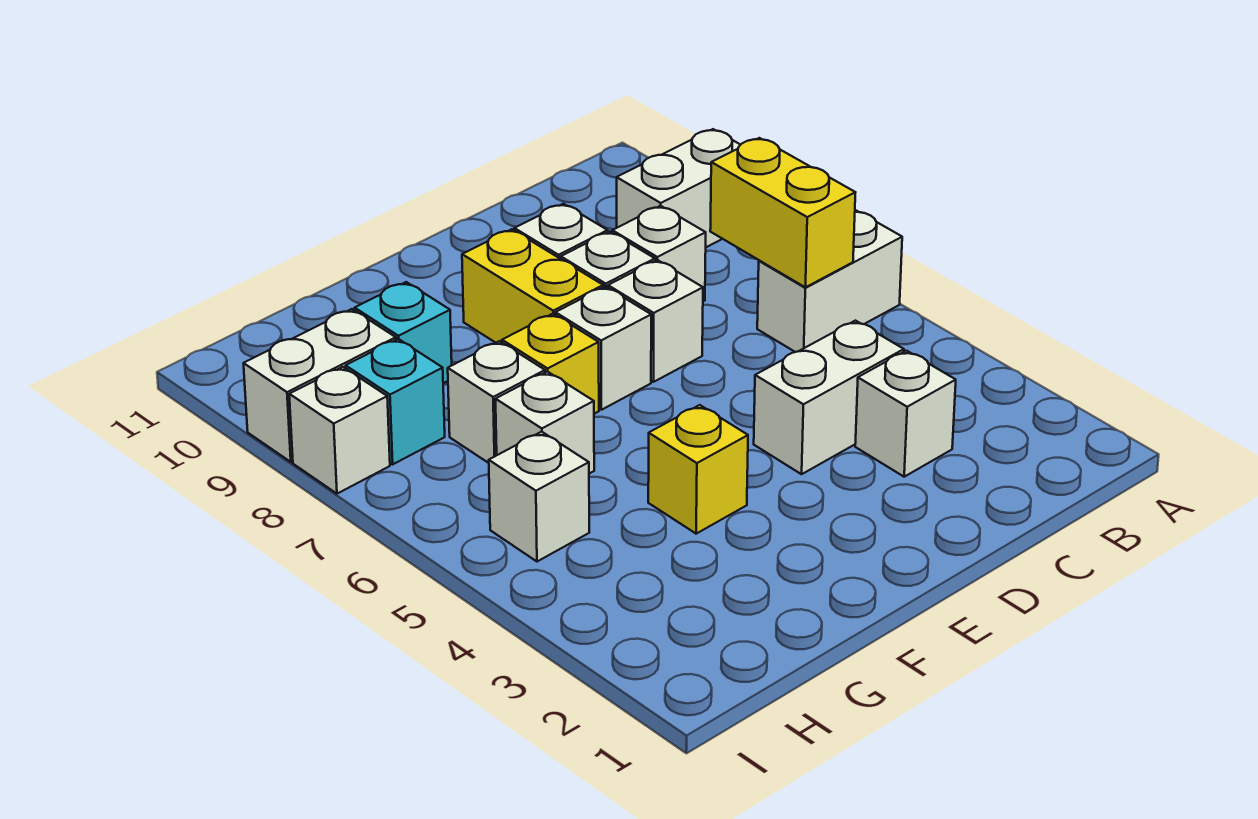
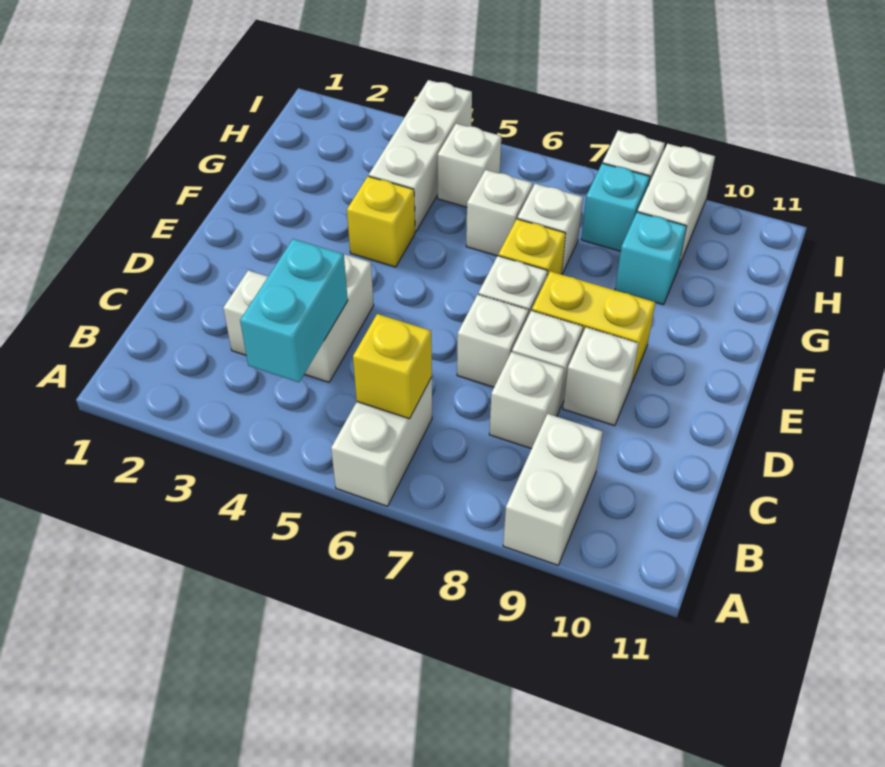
none -> cyan 1x2 brick [240,239,348,382]
yellow 1x2 brick [710,138,855,287] -> yellow 1x1 brick [353,314,432,419]
none -> white 1x3 brick [369,80,472,232]

